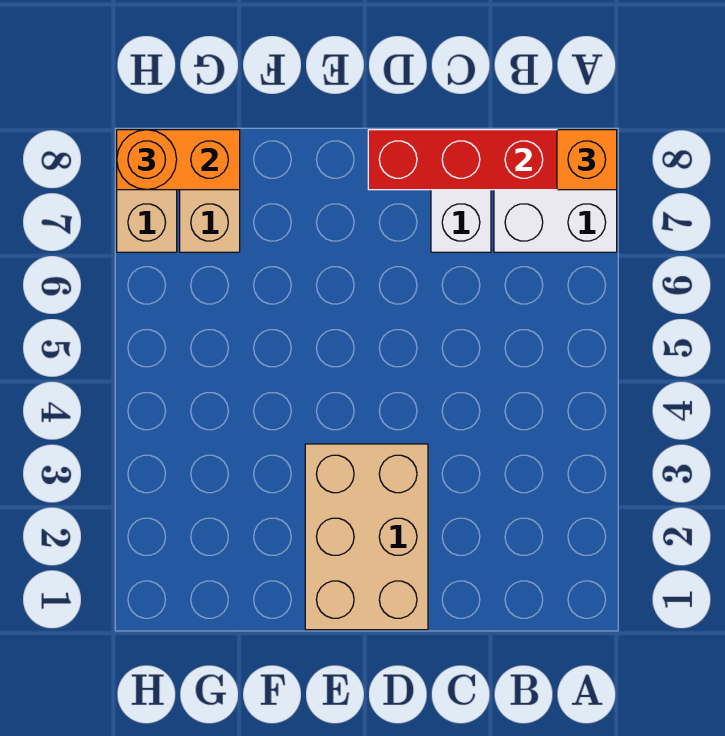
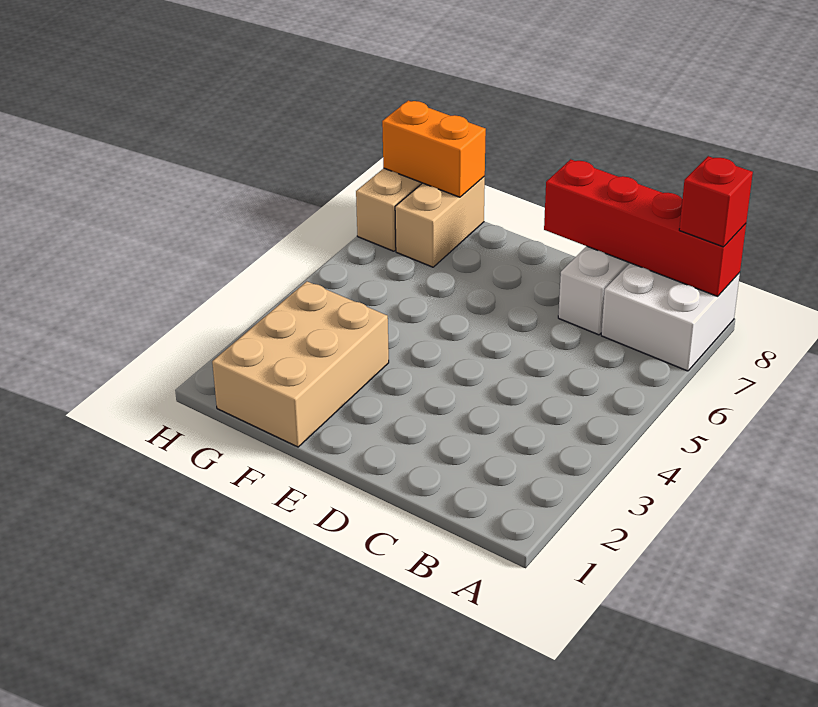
orange 1x1 brick [557,130,617,190] -> red 1x1 brick [679,156,753,247]
tan 2x3 brick [305,444,428,630] -> tan 2x3 brick moved to [212,281,389,447]
orange 1x1 round brick [117,130,177,190] -> none

